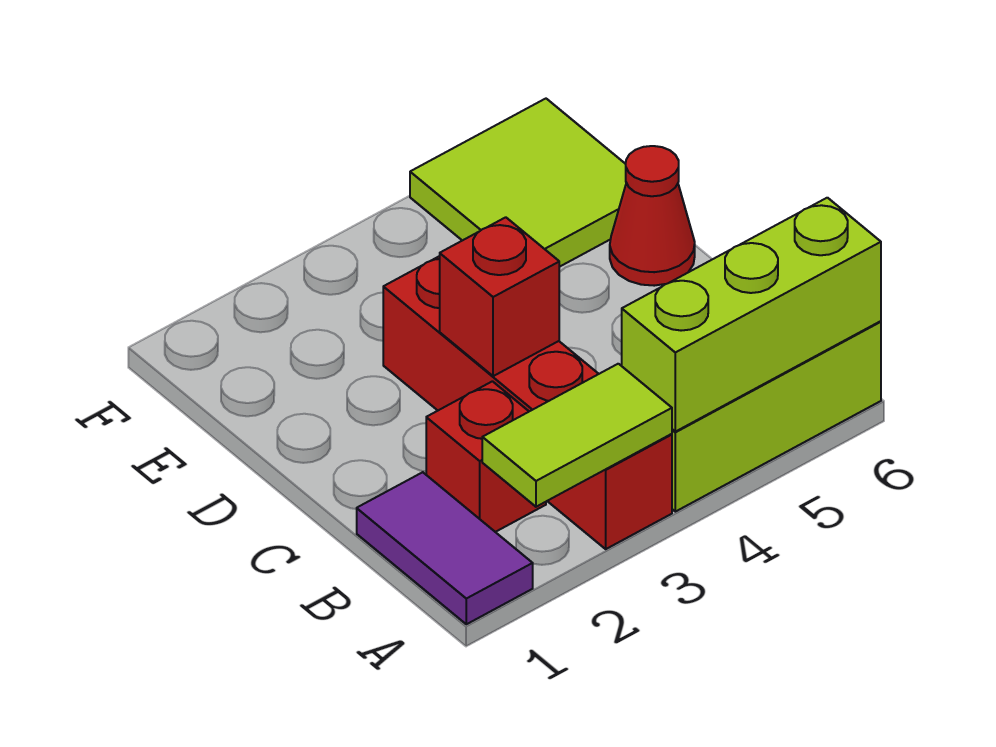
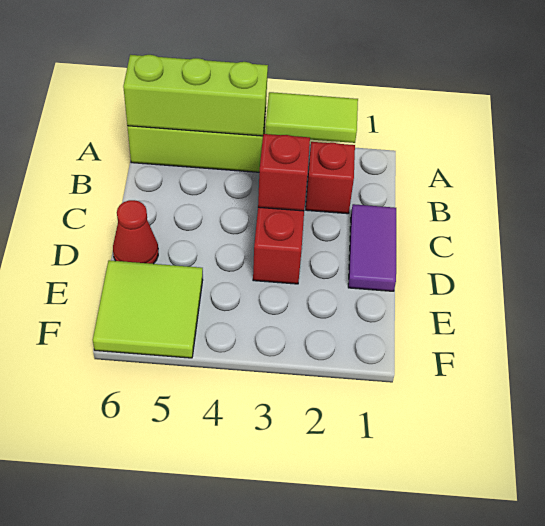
purple 1x2 tile [357,472,533,624] -> purple 1x2 tile moved to [348,204,396,291]

